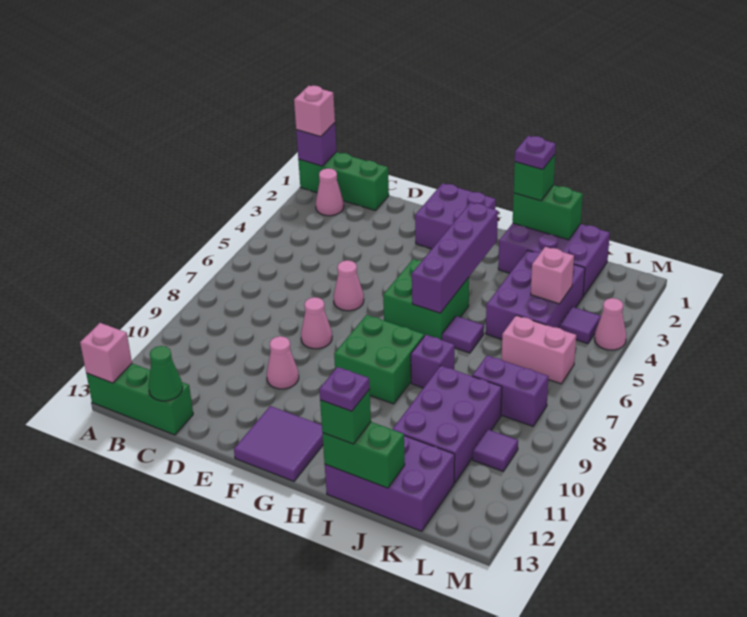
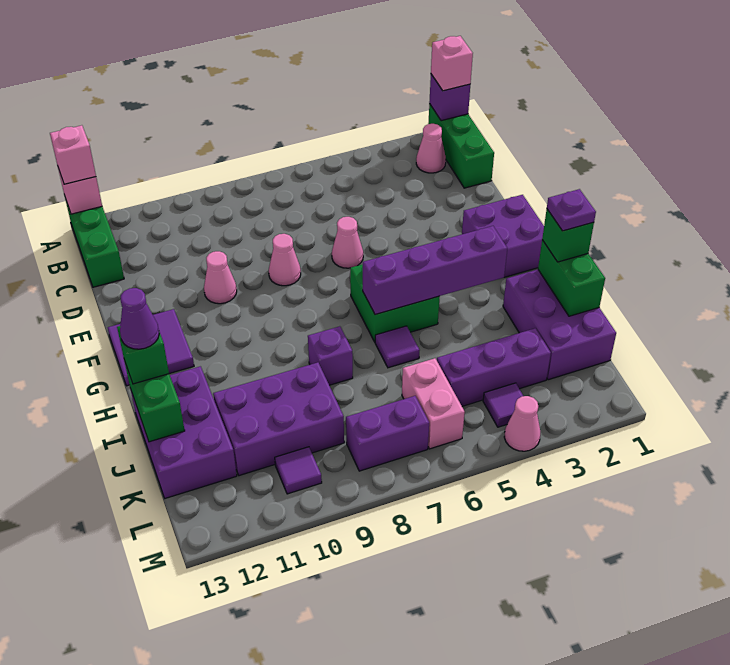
green 1x1 cone [148,346,183,401] -> none
green 2x2 brick [334,315,424,404] -> none
purple 1x1 plate [319,367,370,411] -> purple 1x1 cone [120,288,159,349]
purple 2x3 brick [486,250,585,339] -> purple 1x3 brick [437,328,551,406]
pink 1x1 brick [531,247,574,304] -> pink 1x1 brick moved to [50,125,96,184]
purple 1x2 brick [472,355,549,426] -> purple 1x2 brick turned to [346,396,429,471]

